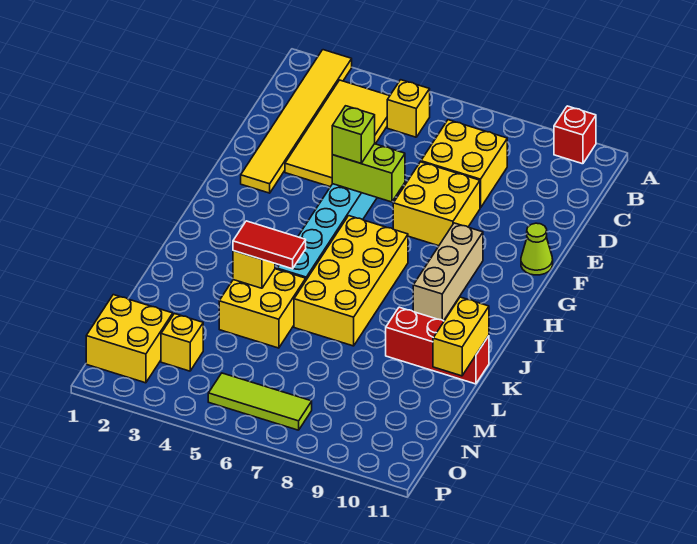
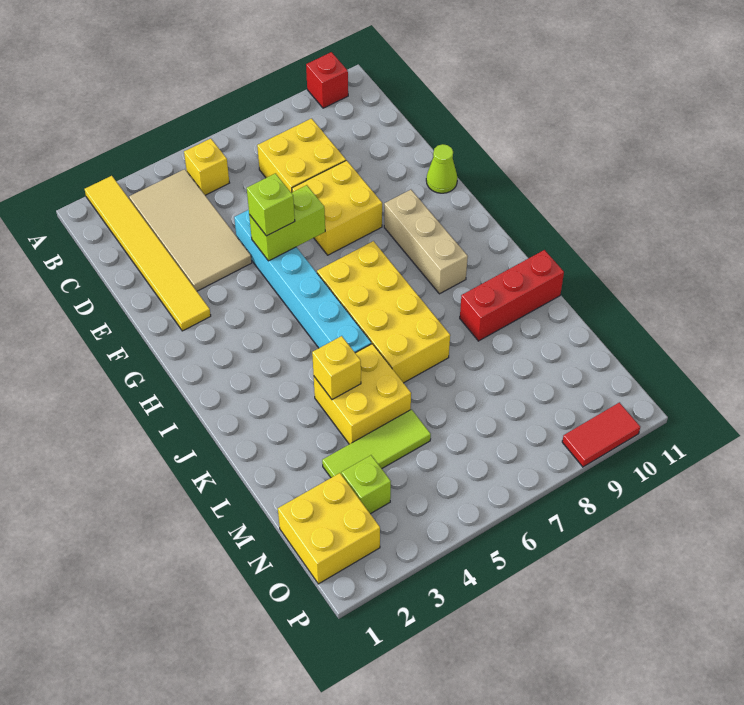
yellow 2x4 tile [285,80,389,187] -> tan 2x4 tile [129,169,252,291]
red 1x2 tile [233,221,306,269] -> red 1x2 tile moved to [562,402,640,467]
yellow 1x2 brick [433,297,489,376] -> none
yellow 1x1 brick [161,314,203,371] -> lime 1x1 brick [342,455,391,514]
lime 1x3 tile [208,373,312,430] -> lime 1x3 tile moved to [322,410,431,478]

